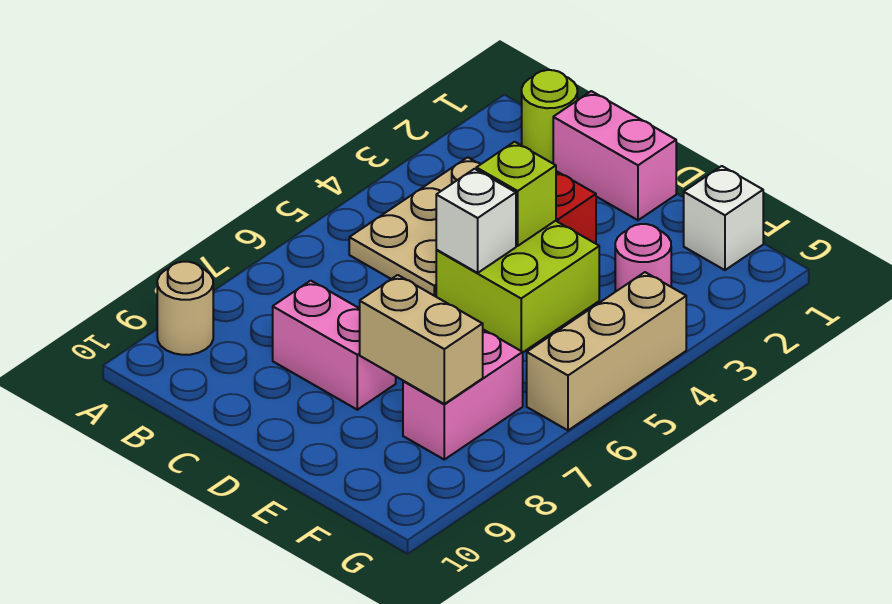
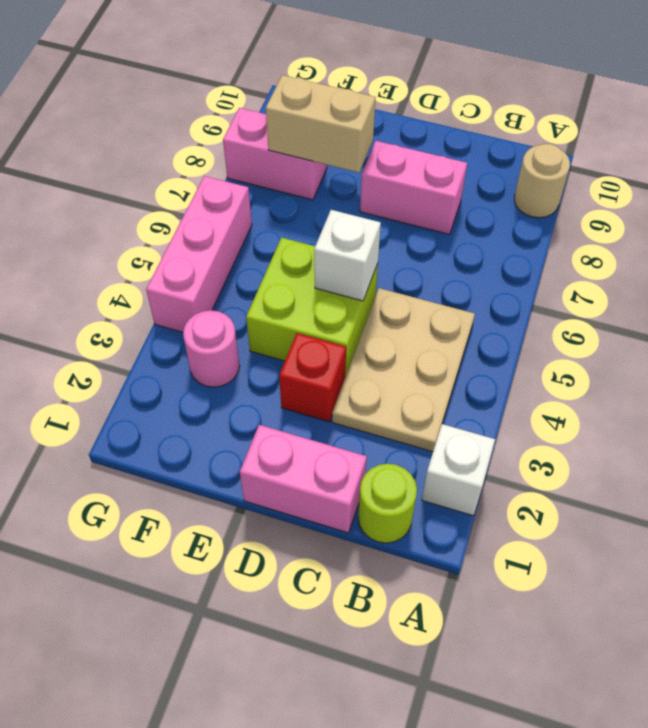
lime 1x1 brick [476,142,556,246] -> none
white 1x1 brick [684,166,763,270] -> white 1x1 brick moved to [422,424,495,516]
pink 1x2 brick [403,330,523,460] -> pink 1x2 brick turned to [223,108,327,200]
tan 1x3 brick [527,272,686,430] -> pink 1x3 brick [146,176,252,332]

